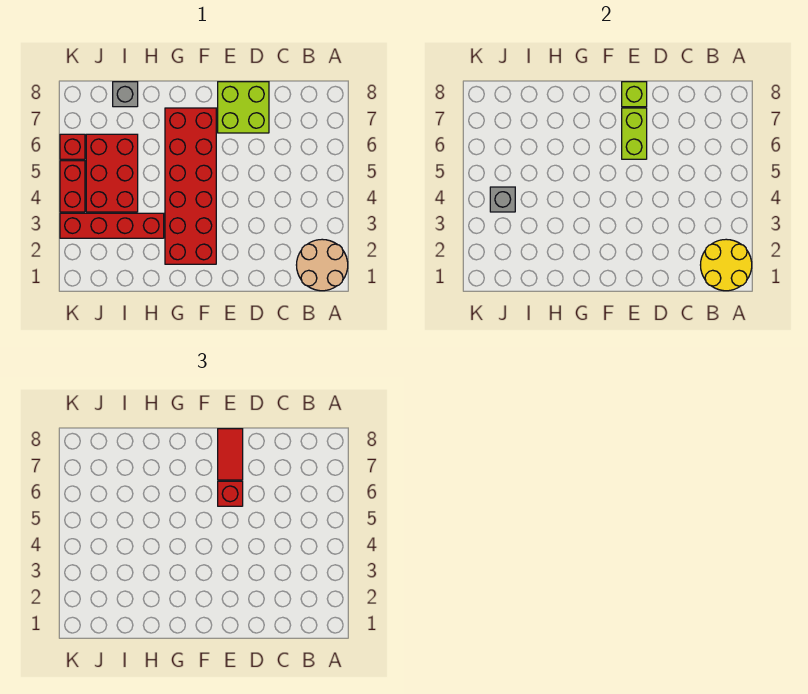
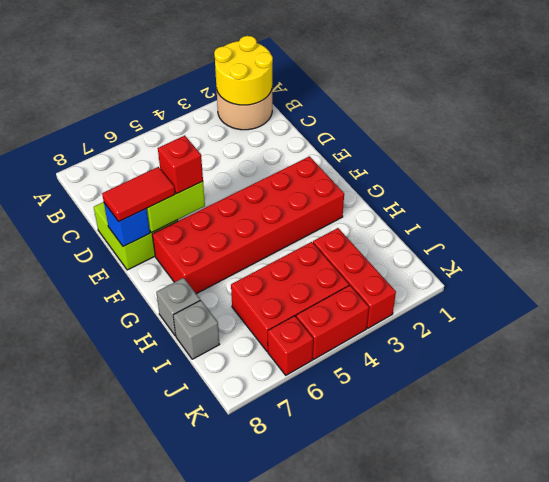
lime 1x1 brick [622,82,647,107] -> blue 1x1 brick [104,203,150,247]
red 1x4 brick [60,213,164,238] -> red 1x3 brick [313,228,396,328]
grey 1x1 brick [490,187,515,212] -> grey 1x1 brick moved to [156,278,200,336]

